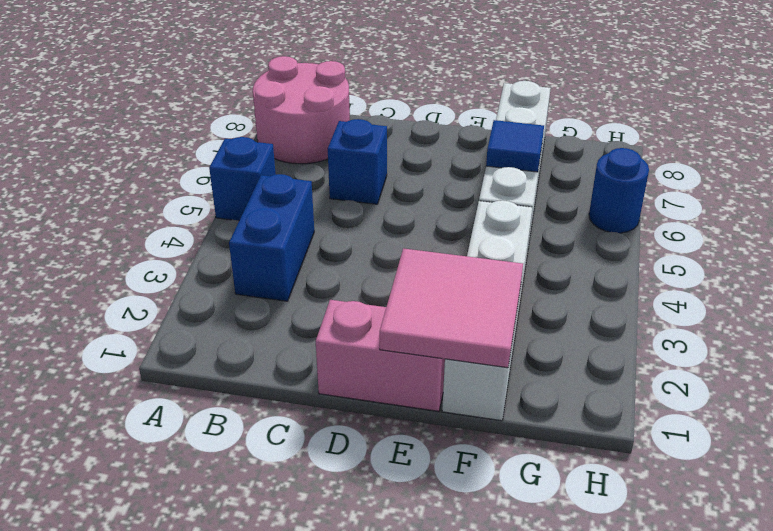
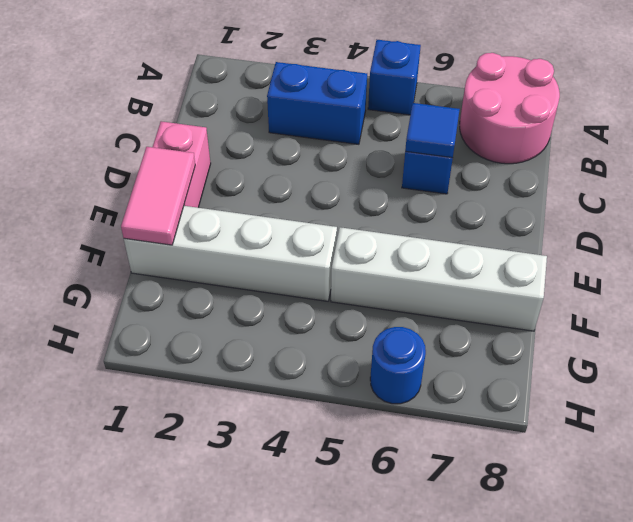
pink 2x2 tile [380,248,523,368] -> pink 1x2 tile [121,147,195,245]
blue 1x1 tile [486,120,544,172] -> blue 1x1 tile moved to [405,103,460,158]

